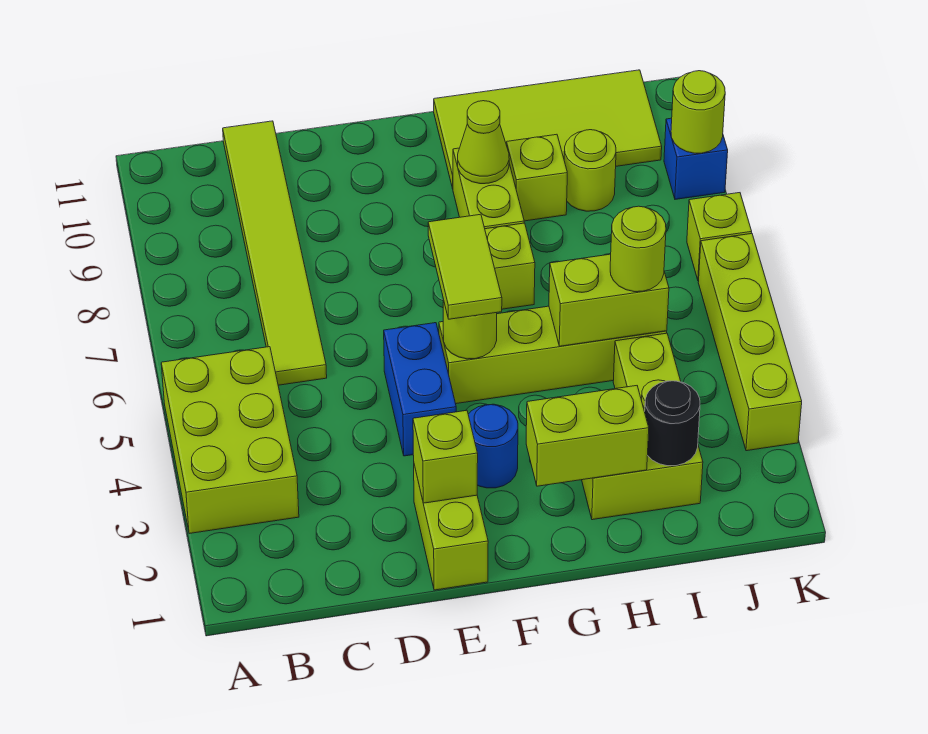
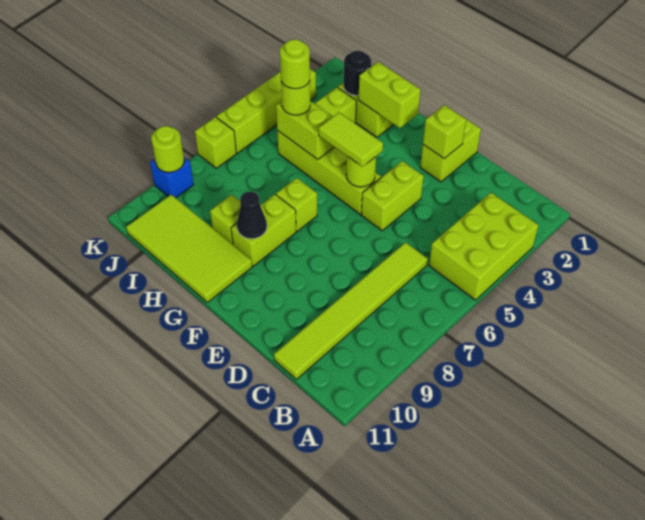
blue 1x2 brick [384,323,456,456] -> lime 1x2 brick [361,161,424,231]
blue 1x1 round brick [468,404,518,488] -> none
lime 1x2 tile [428,214,502,319] -> lime 1x2 tile turned to [319,113,383,167]
lime 1x1 cone [458,101,509,184] -> black 1x1 cone [237,192,267,239]
lime 1x1 round brick [564,130,616,211] -> lime 1x1 round brick moved to [280,39,310,89]

